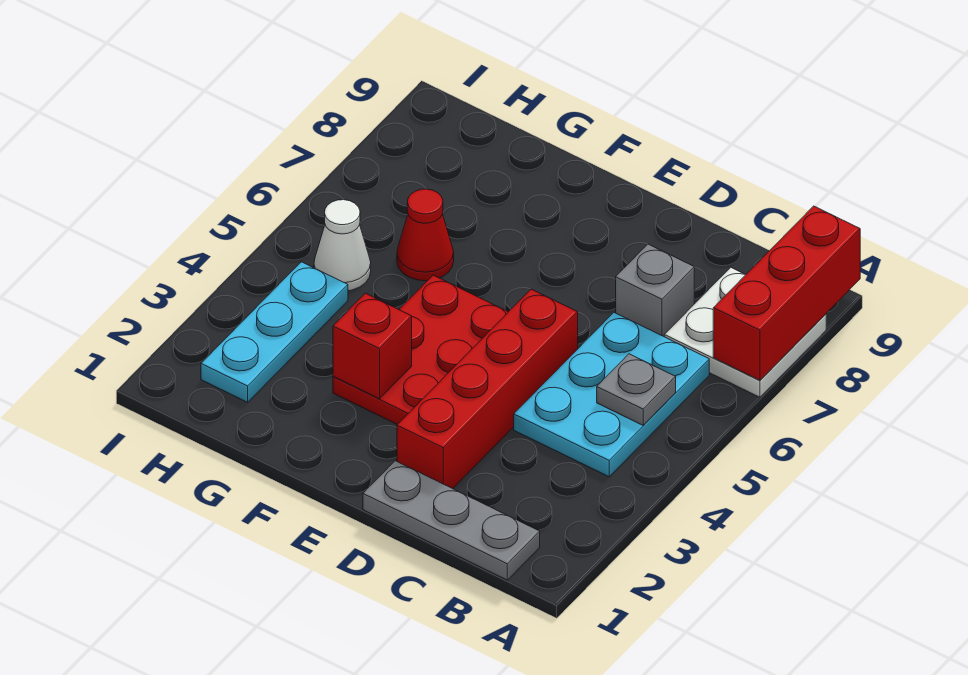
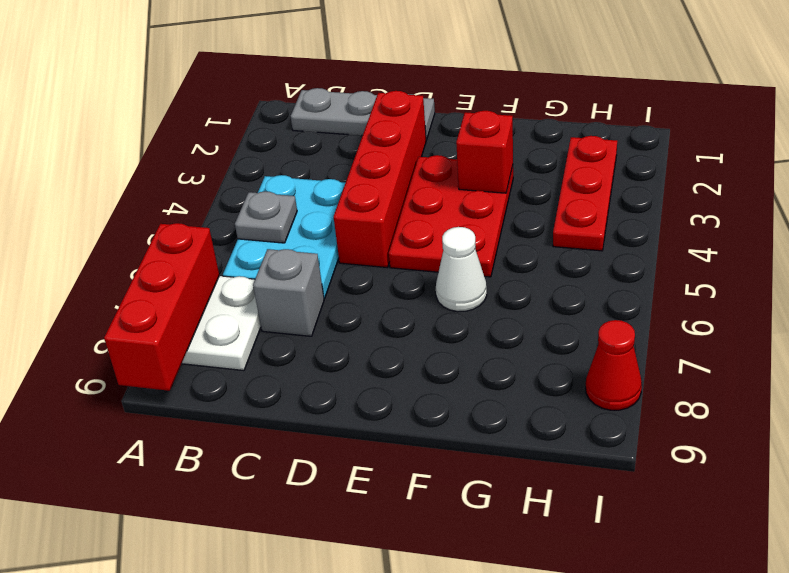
red 1x1 cone [397,189,454,281] -> red 1x1 cone moved to [586,320,642,410]
cyan 1x3 plate [201,262,348,402] -> red 1x3 plate [553,136,617,251]
white 1x1 cone [314,200,371,291] -> white 1x1 cone moved to [436,227,487,312]

